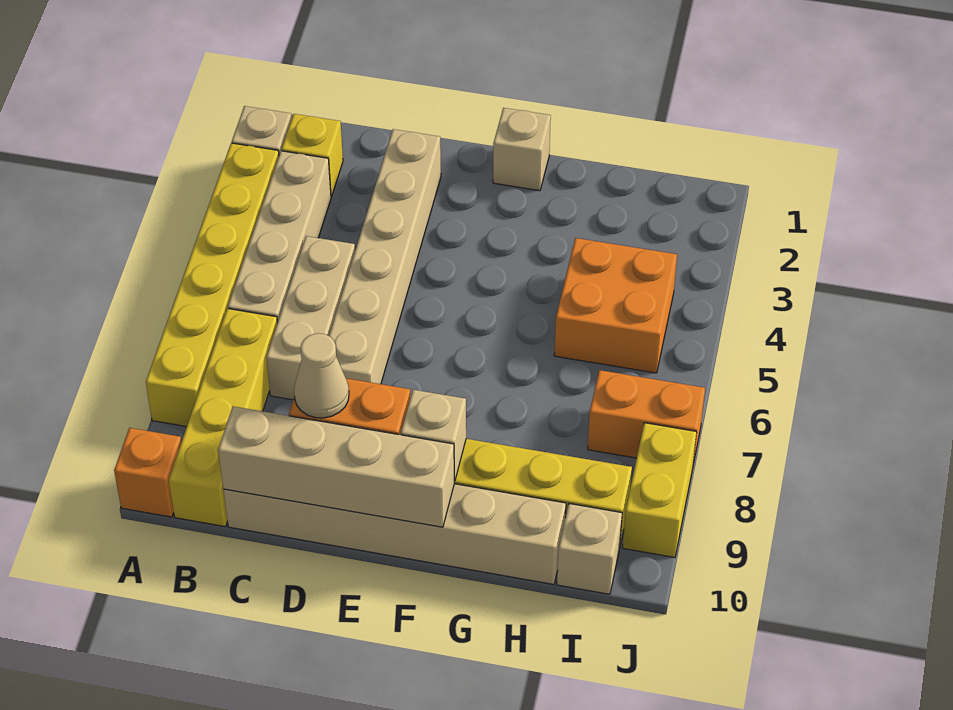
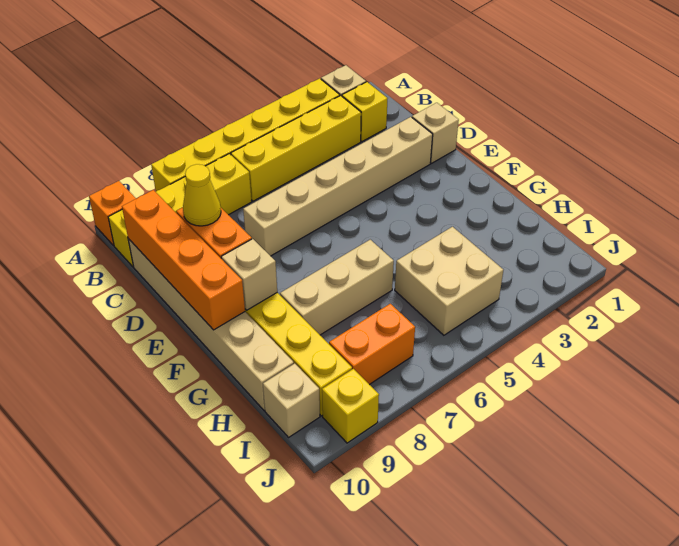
tan 1x4 brick [228,151,331,323] -> yellow 1x4 brick [231,95,361,201]
tan 1x3 brick [266,236,355,400] -> tan 1x3 brick moved to [280,240,394,335]
tan 1x4 brick [218,406,454,527] -> orange 1x4 brick [122,190,245,330]
tan 1x1 cone [294,333,349,418] -> yellow 1x1 cone [183,164,221,226]
tan 1x1 brick [493,108,551,191] -> tan 1x1 brick moved to [412,103,459,163]
orange 2x2 brick [554,238,677,373] -> tan 2x2 brick [395,227,503,335]
orange 1x2 brick [588,370,705,464] -> orange 1x2 brick turned to [329,304,415,385]
yellow 1x2 brick [623,423,697,557] -> yellow 1x1 brick [322,369,379,443]

